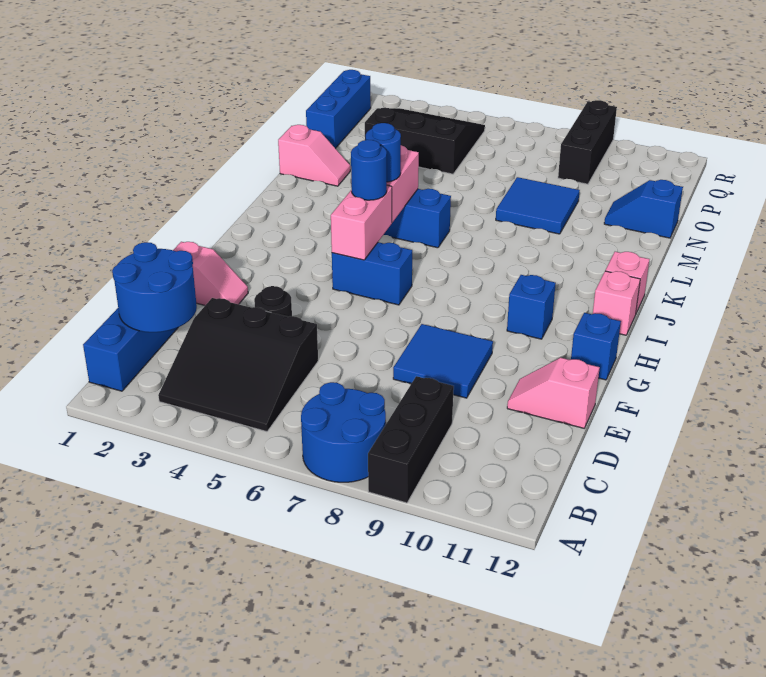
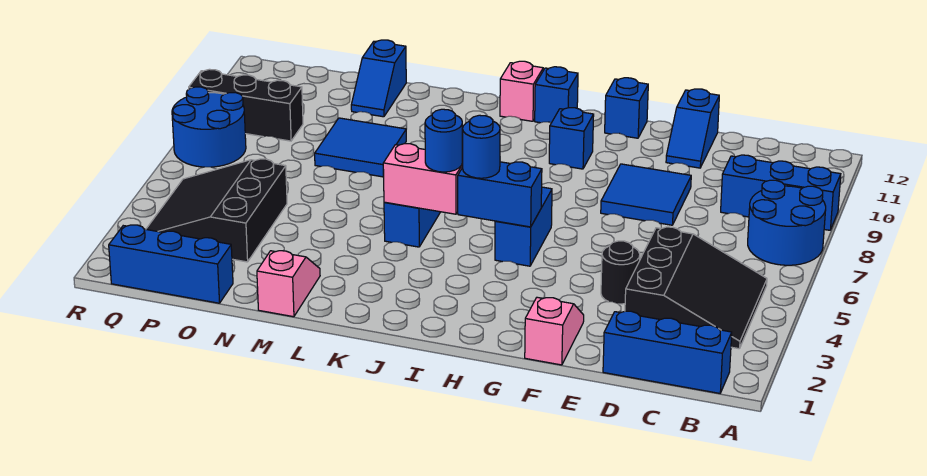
black 1x3 brick [368,376,454,503] -> blue 1x3 brick [721,155,841,230]
blue 2x2 round brick [112,242,197,332] -> blue 2x2 round brick moved to [172,87,246,167]
pink 1x2 slope [507,358,600,428] -> blue 1x2 slope [666,89,719,168]
pink 1x2 brick [331,185,392,260] -> blue 1x2 brick [458,162,542,227]
pink 1x1 brick [593,271,640,335] -> blue 1x1 brick [535,67,578,123]

